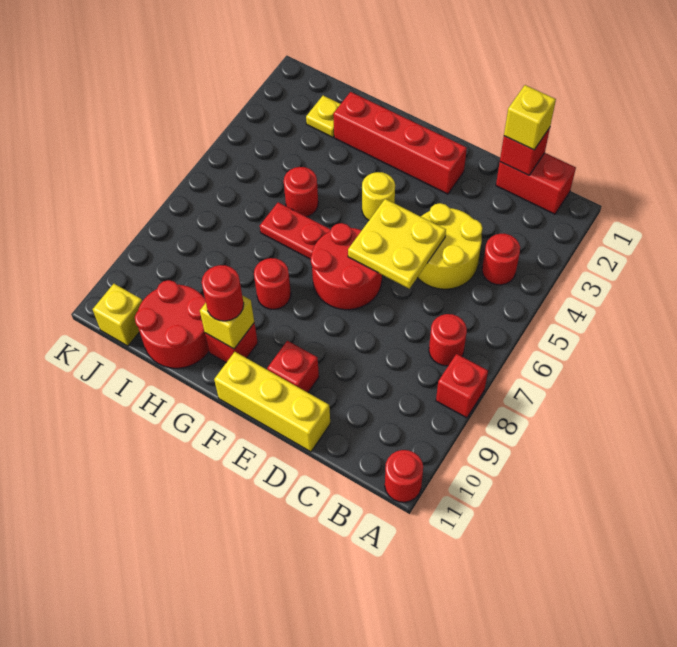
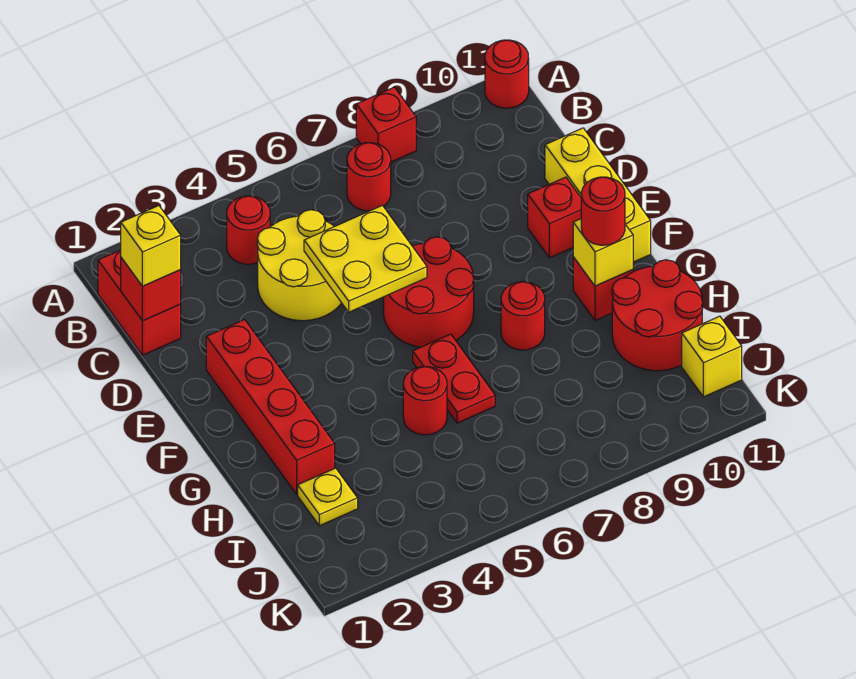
yellow 1x1 round brick [362,172,395,220] -> none

